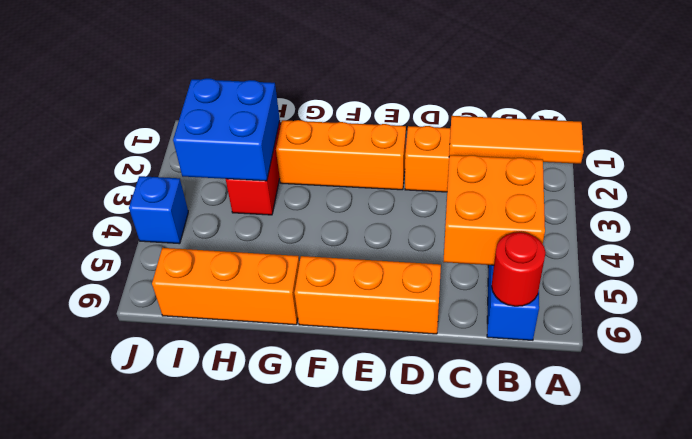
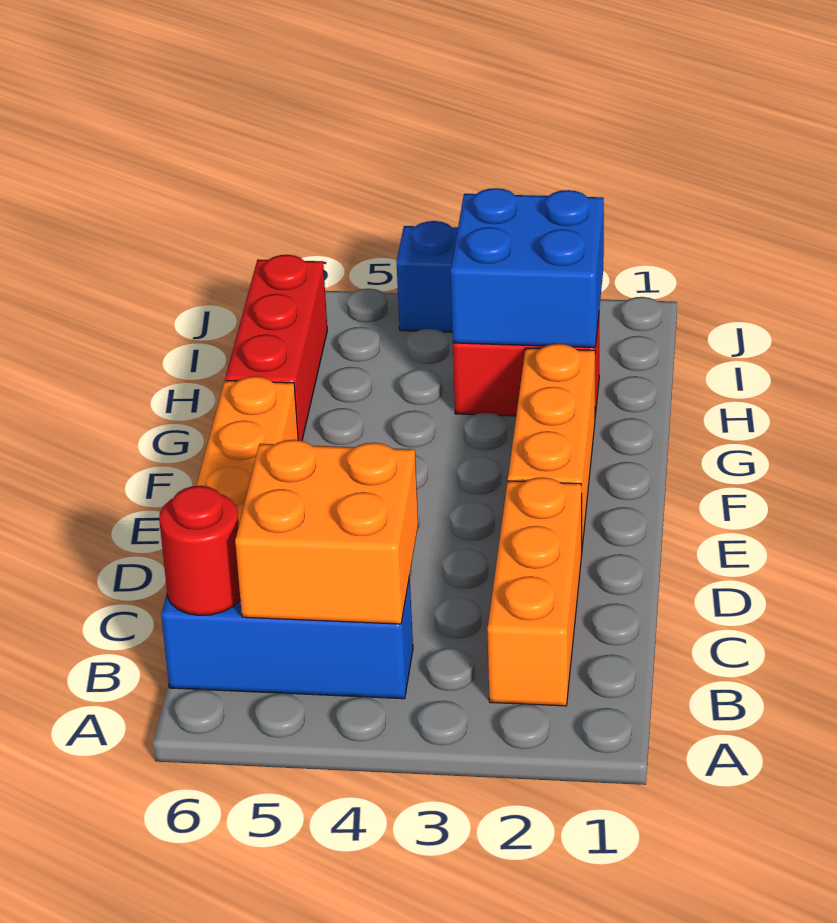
orange 1x3 tile [449,116,584,164] -> none
orange 1x3 brick [152,248,299,325] -> red 1x3 brick [225,255,327,441]

